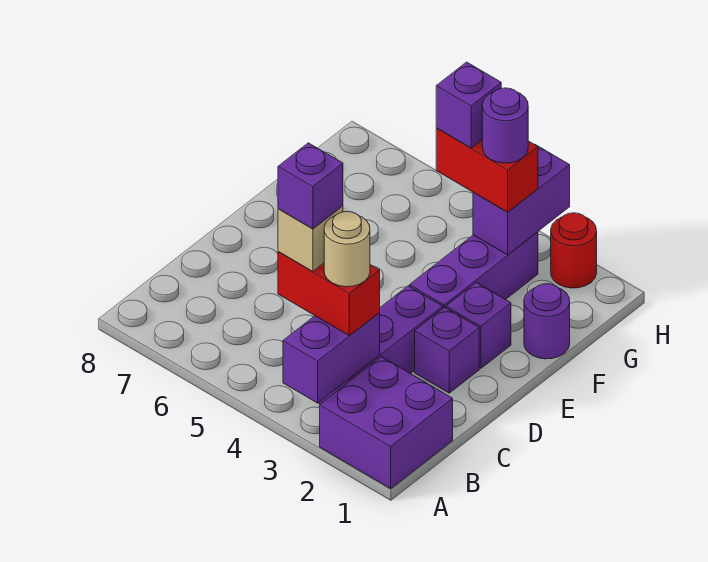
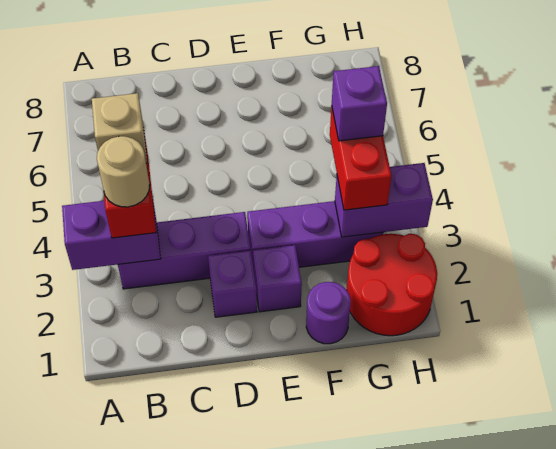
purple 2x2 brick [320,357,453,488] -> none
purple 1x1 brick [278,143,343,229] -> none
purple 1x1 round brick [482,88,528,163] -> none
red 1x1 round brick [551,213,597,288] -> red 2x2 round brick [347,234,437,336]

